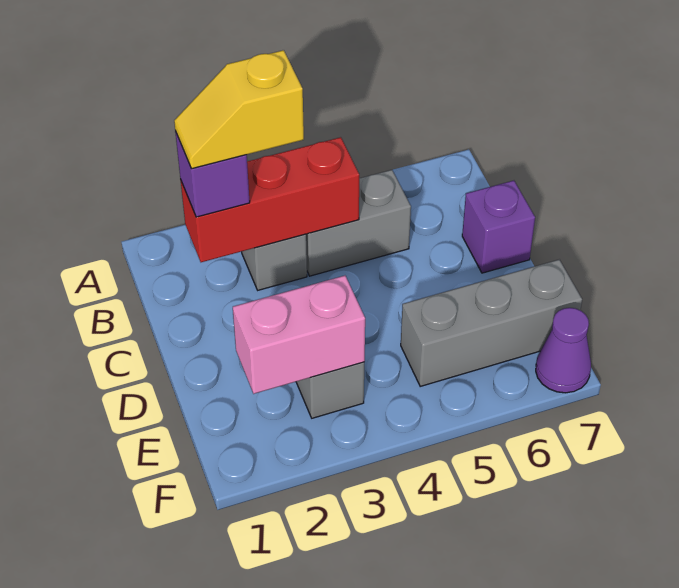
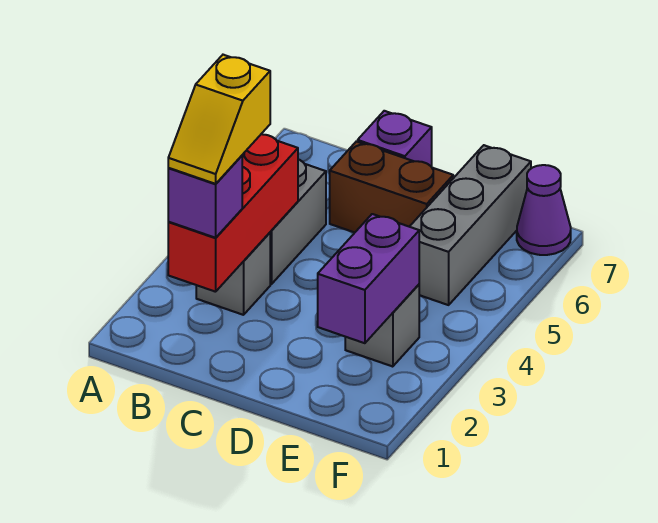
none -> brown 1x2 brick [330,141,453,232]
pink 1x2 brick [233,276,365,394] -> purple 1x2 brick [318,214,419,343]

